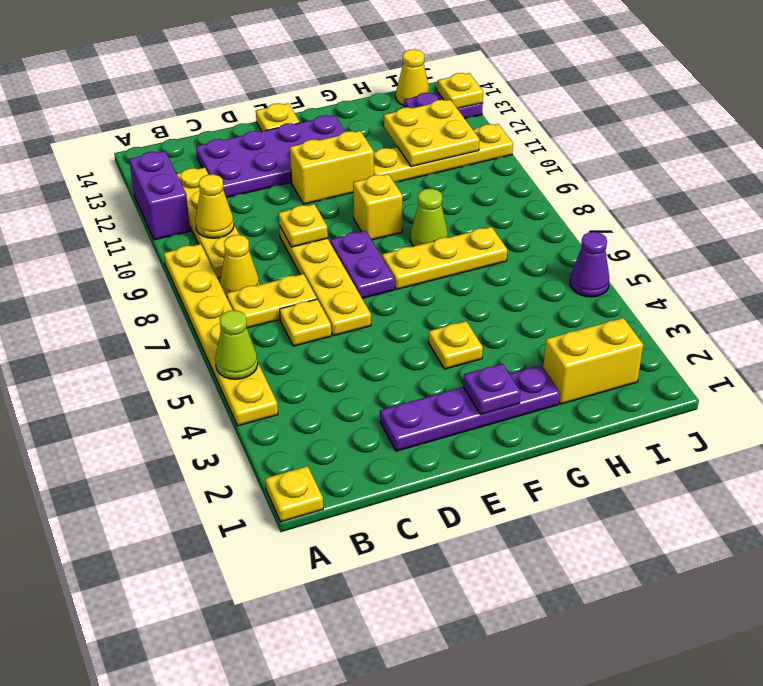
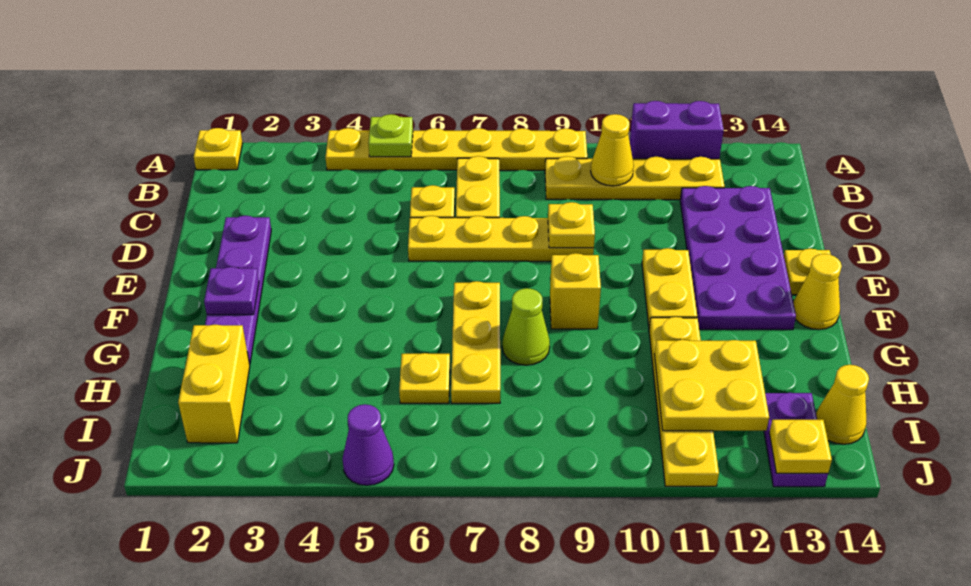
lime 1x1 cone [215,310,258,379] -> lime 1x1 plate [368,114,413,157]
yellow 1x1 cone [220,235,259,297] -> yellow 1x1 cone moved to [793,254,842,330]
purple 1x2 plate [330,231,395,298] -> none
yellow 1x2 brick [290,131,374,204] -> yellow 1x2 plate [642,248,697,327]
yellow 1x1 plate [429,321,483,369] -> yellow 1x1 plate moved to [399,353,450,403]

